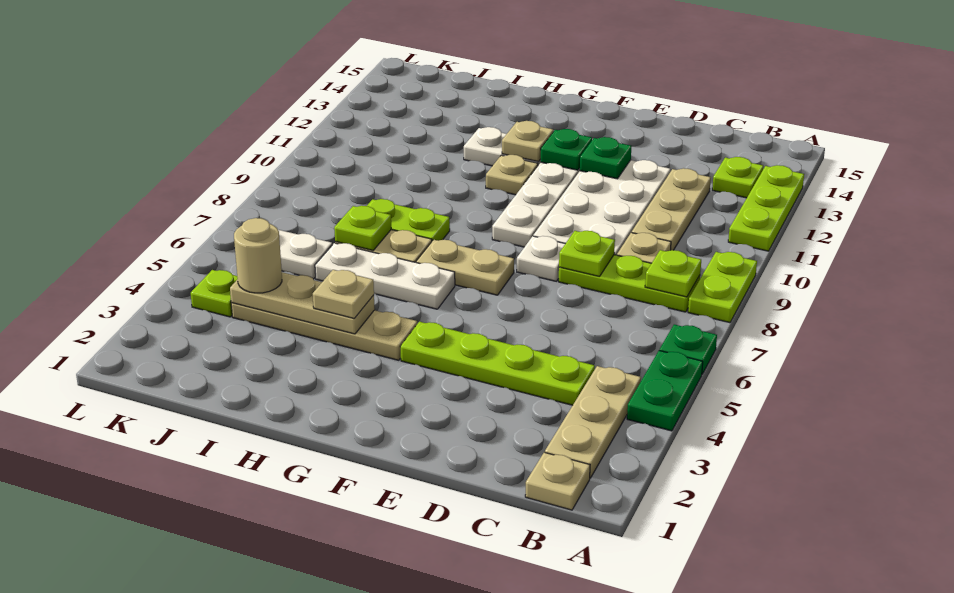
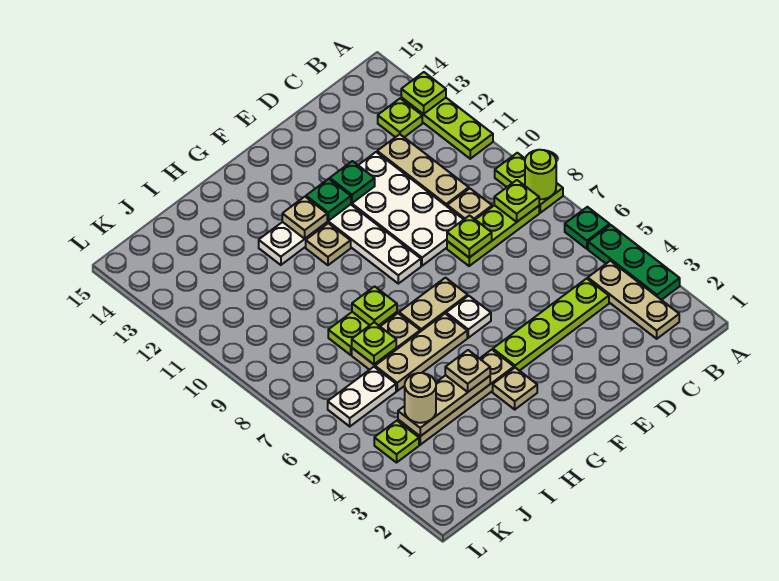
green 1x2 plate [627,350,703,431] -> green 1x3 plate [588,225,680,300]
none -> lime 1x1 round brick [525,150,556,199]
none -> lime 1x1 plate [401,72,446,114]
tan 1x1 plate [525,452,590,510] -> tan 1x1 plate moved to [493,368,537,409]
white 1x1 plate [517,236,565,281] -> white 1x1 plate moved to [446,296,491,338]
white 1x3 plate [315,243,455,309] -> tan 1x3 plate [375,314,467,391]
none -> lime 1x1 plate [352,286,397,325]

